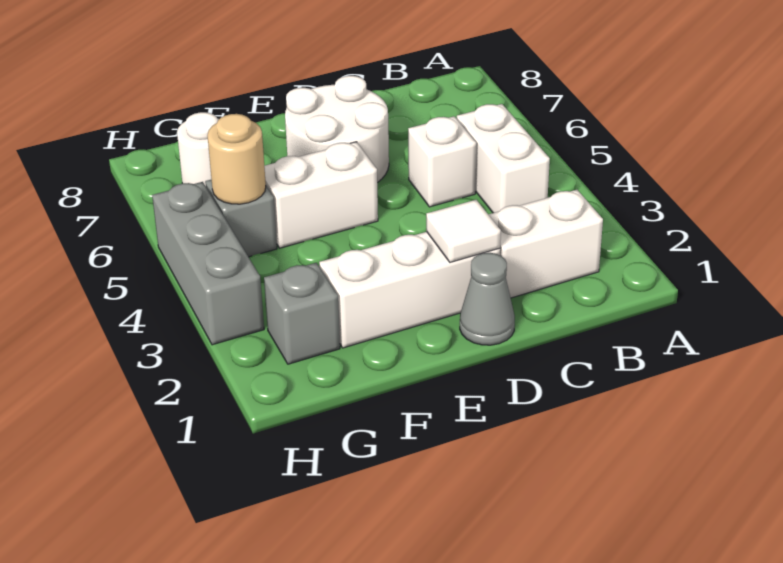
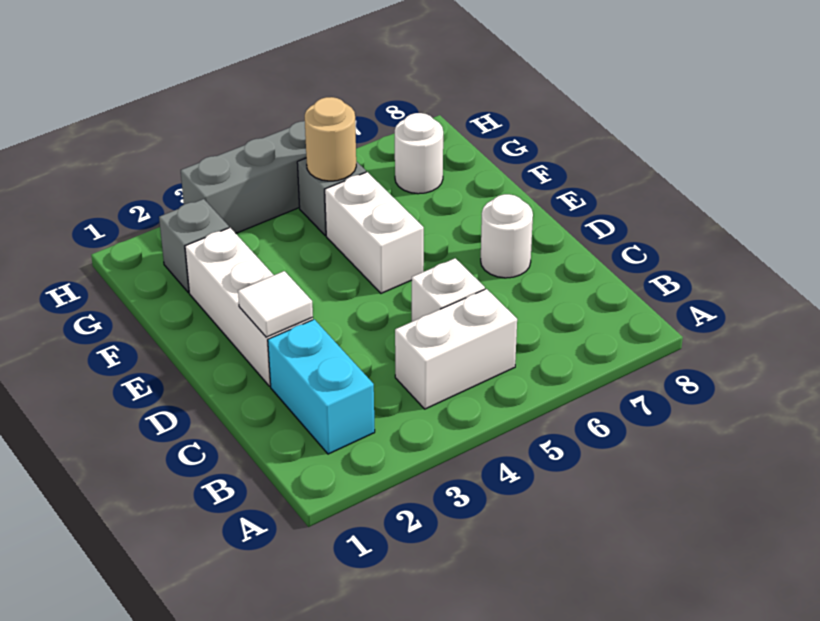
white 1x2 brick [488,190,603,298] -> cyan 1x2 brick [268,319,375,454]
grey 1x1 cone [460,253,515,345] -> none
white 2x2 round brick [285,76,389,183] -> white 1x1 round brick [481,194,533,278]

